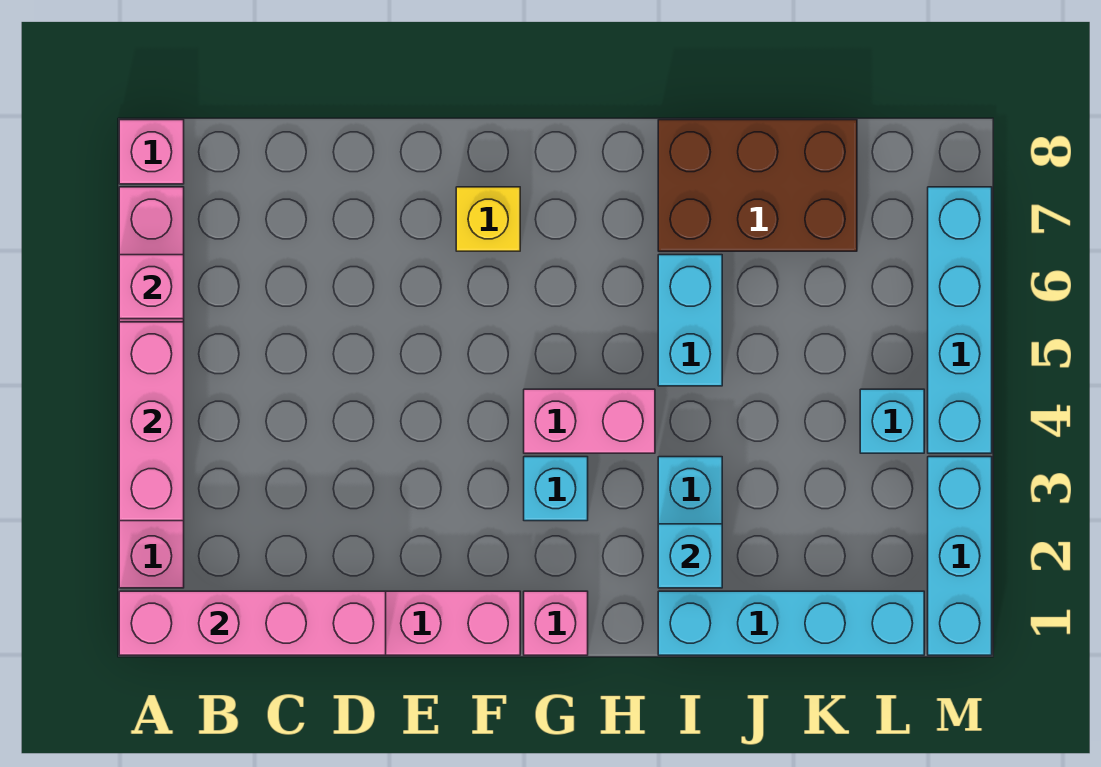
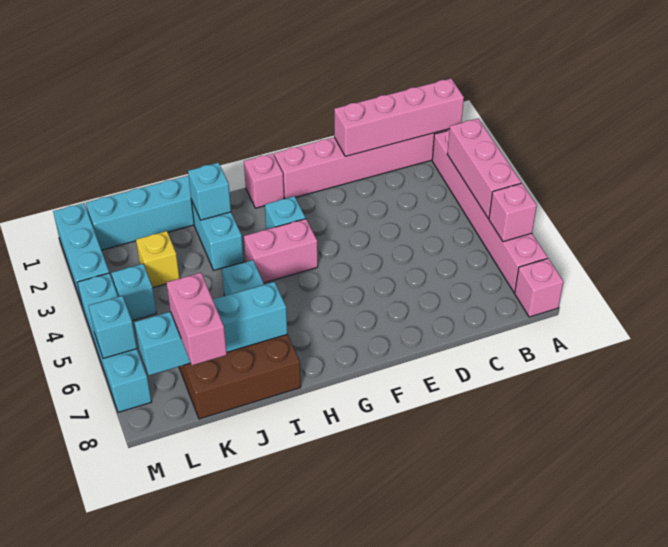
yellow 1x1 brick [456,187,520,251] -> yellow 1x1 brick moved to [136,231,180,288]
none -> cyan 1x4 brick [134,282,287,375]
none -> pink 1x2 brick [166,273,227,365]
none -> cyan 1x1 brick [89,296,137,358]

